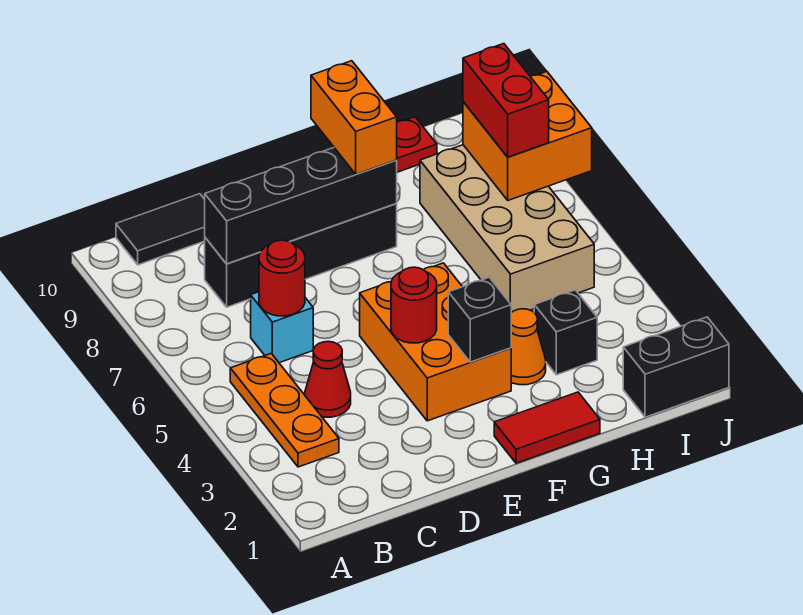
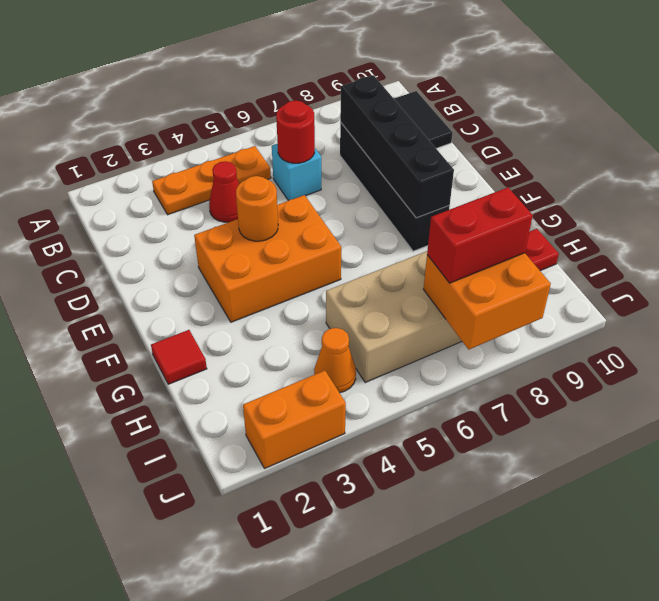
red 1x1 round brick [391,267,437,343] -> orange 1x1 round brick [236,176,278,241]
red 1x2 tile [494,392,600,463] -> red 1x1 tile [151,330,207,384]
black 1x1 brick [448,277,511,362] -> none
orange 1x2 brick [311,61,397,174] -> orange 1x2 brick moved to [243,371,346,469]
orange 1x1 cone [511,309,546,385] -> orange 1x1 cone moved to [314,328,356,393]
black 1x1 brick [534,290,597,375] -> none
black 1x2 brick [623,317,729,417] -> none

